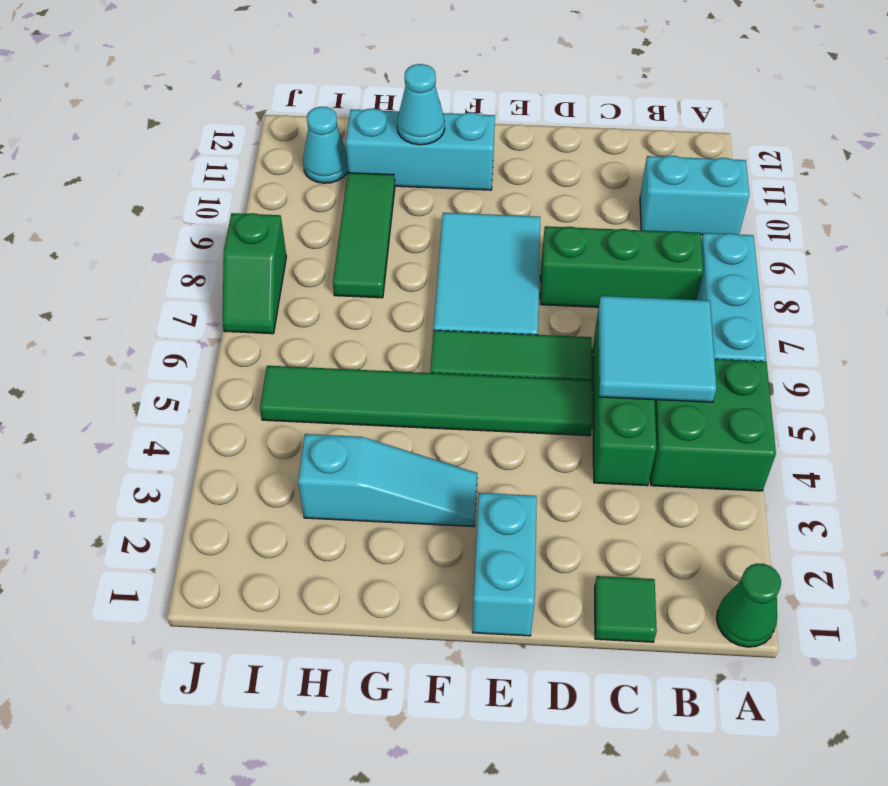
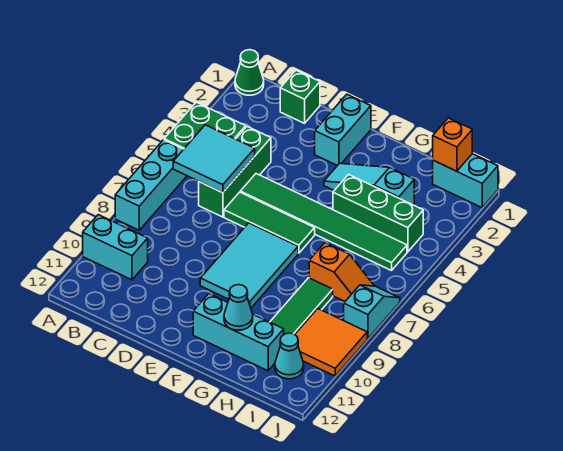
green 1x3 brick [540,226,703,307] -> green 1x3 brick moved to [333,175,423,252]
green 1x1 tile [595,576,657,642] -> green 1x1 brick [280,70,320,123]
none -> orange 1x2 slope [309,243,374,301]
none -> cyan 1x2 brick [433,154,498,207]
none -> orange 1x1 brick [433,118,472,171]
none -> orange 2x2 tile [295,309,367,376]
green 1x2 slope [223,213,286,334] -> cyan 1x2 slope [344,285,400,339]

